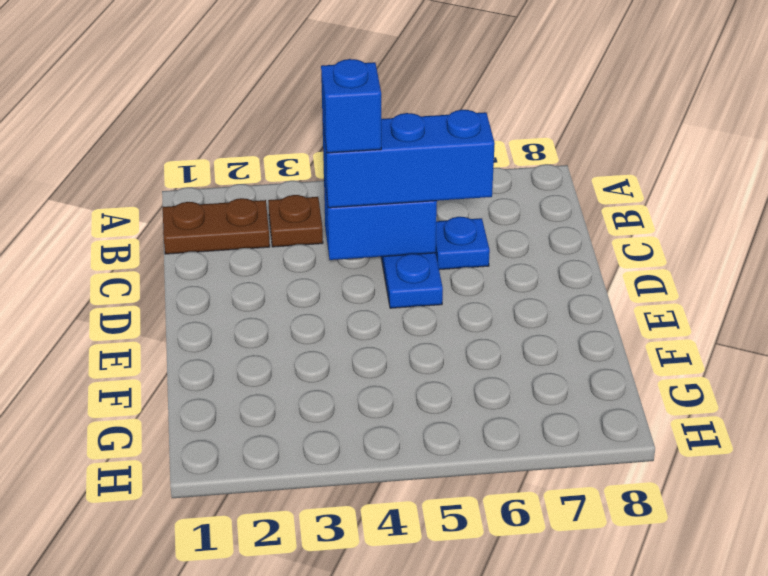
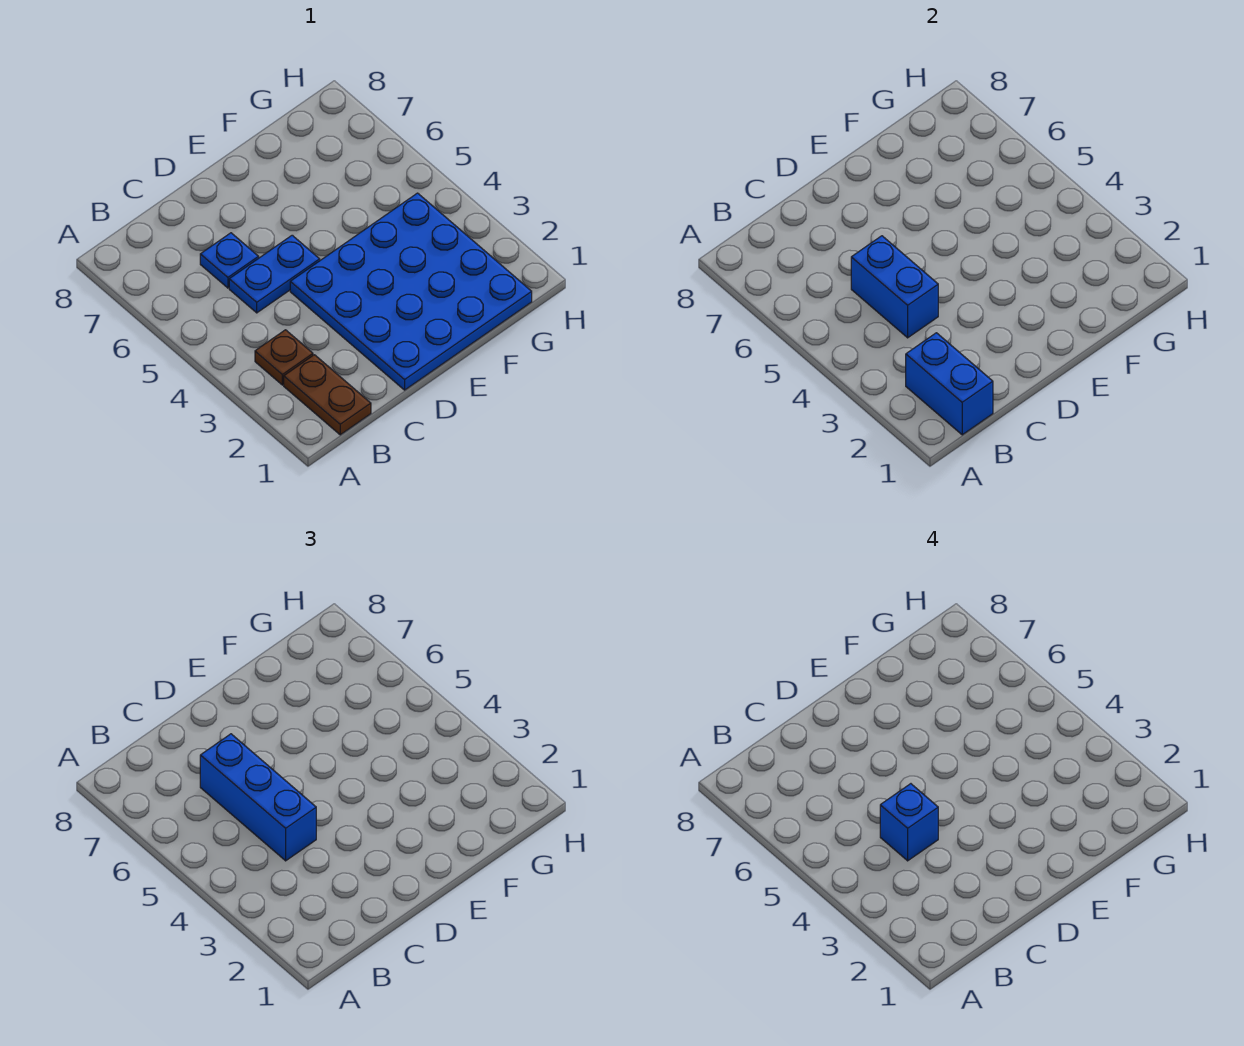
none -> blue 1x2 brick [906,333,993,435]
none -> blue 4x4 plate [290,193,532,390]

